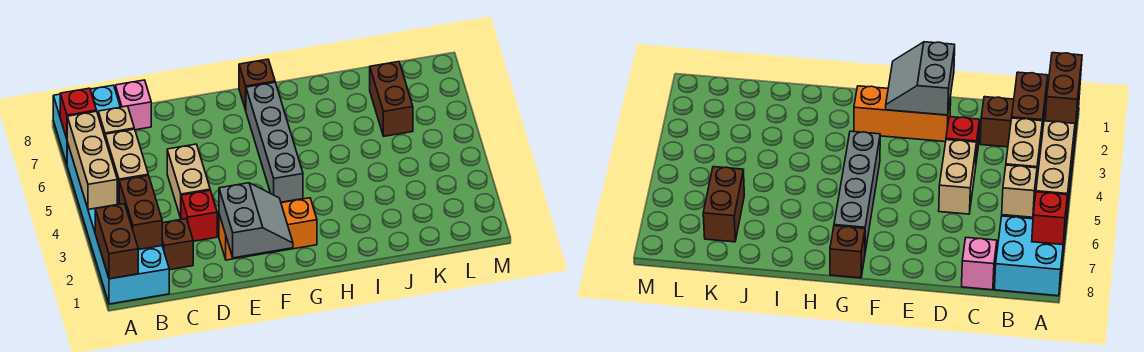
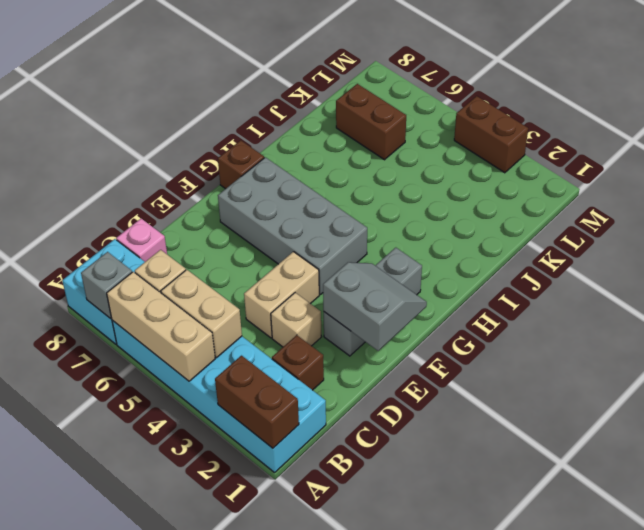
red 1x1 brick [60,88,97,139] -> grey 1x1 brick [81,252,132,319]
brown 1x2 brick [119,175,162,250] -> brown 1x2 brick moved to [454,96,528,173]
red 1x1 brick [181,190,217,241] -> tan 1x1 brick [271,293,321,347]
tan 1x2 brick [167,144,210,218] -> tan 1x2 brick turned to [244,252,319,338]
orange 1x3 brick [219,198,317,260] -> grey 1x3 brick [324,248,422,356]
grey 1x4 brick [246,82,303,202] -> grey 2x4 brick [218,157,367,295]

